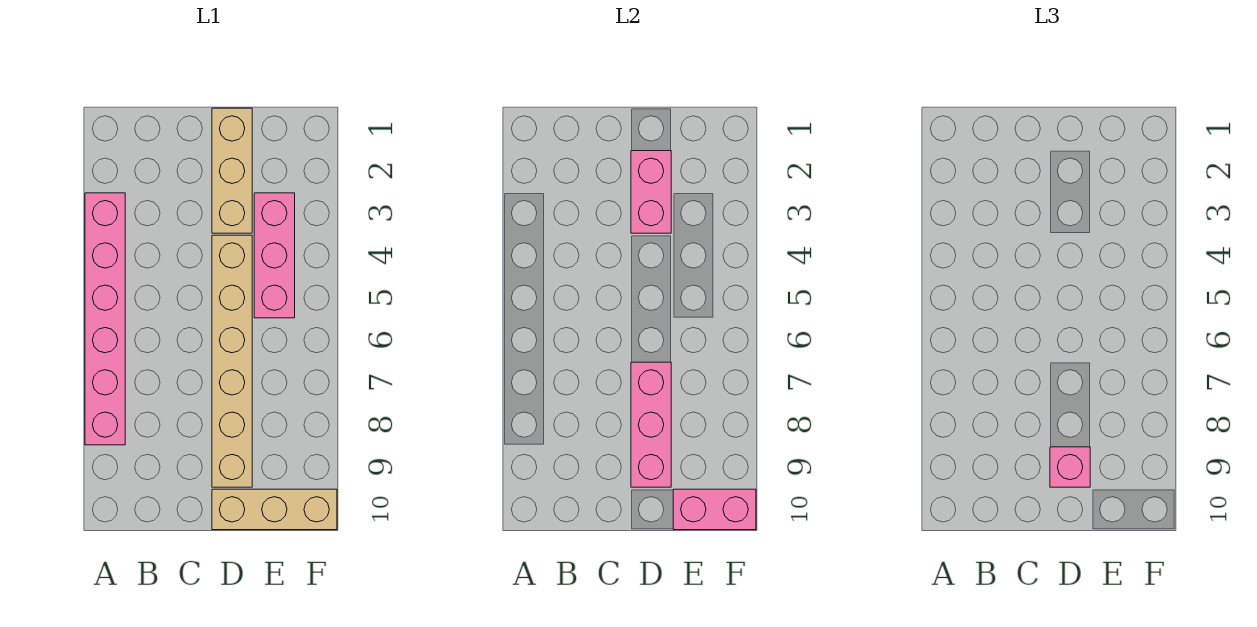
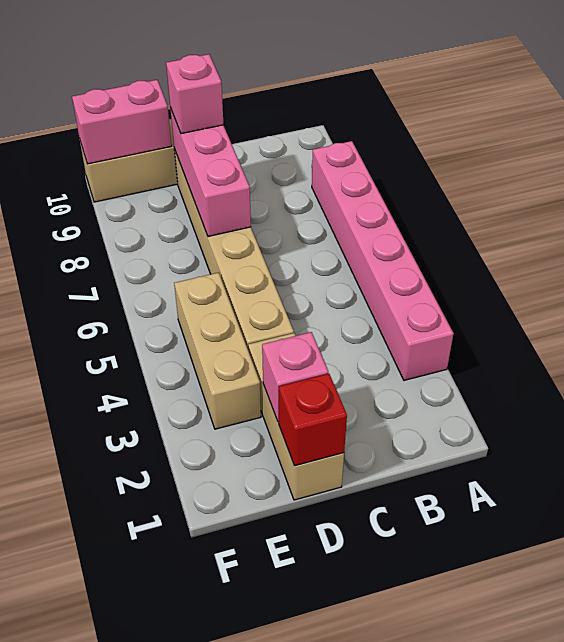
none -> red 1x1 brick [279,373,347,466]
pink 1x2 brick [631,151,671,233] -> pink 1x1 brick [262,332,328,422]
pink 1x3 brick [254,193,295,318] -> tan 1x3 brick [174,273,261,429]

